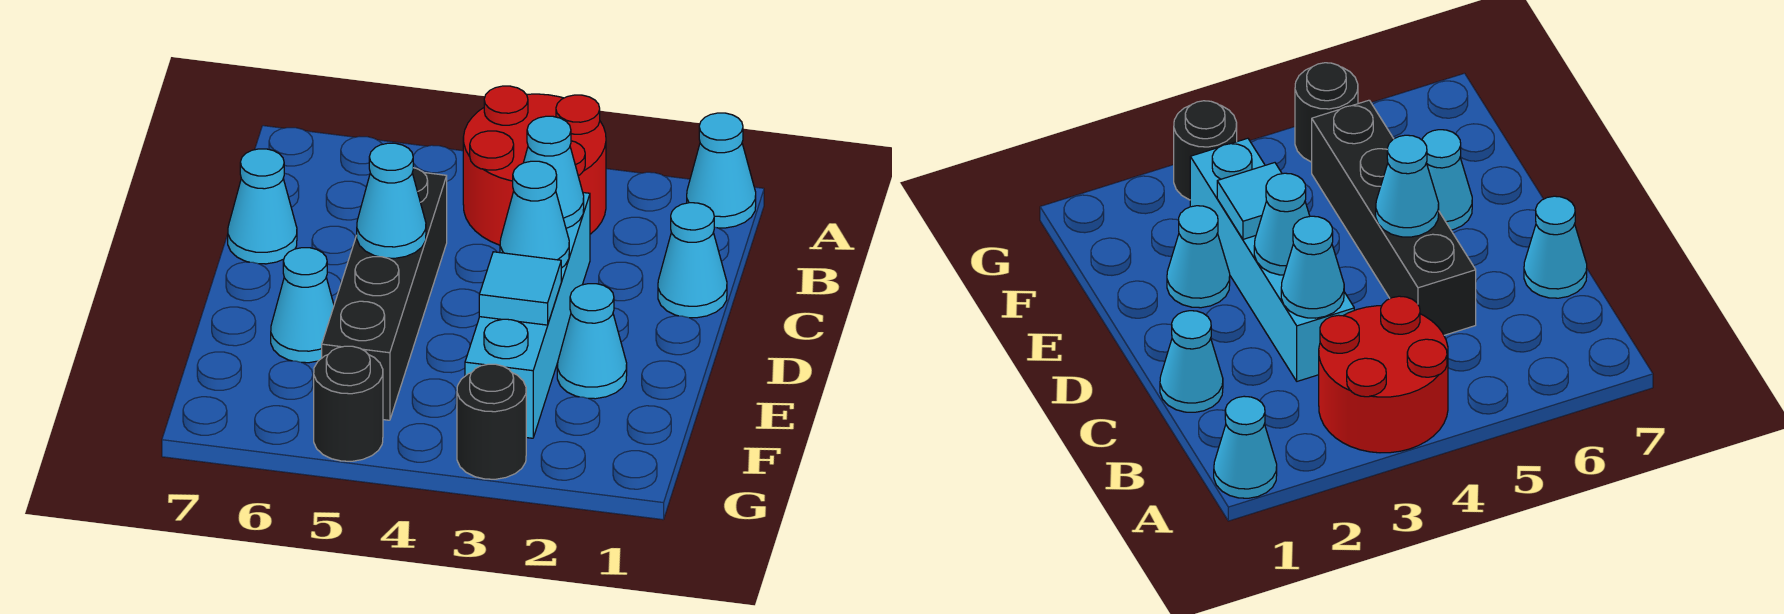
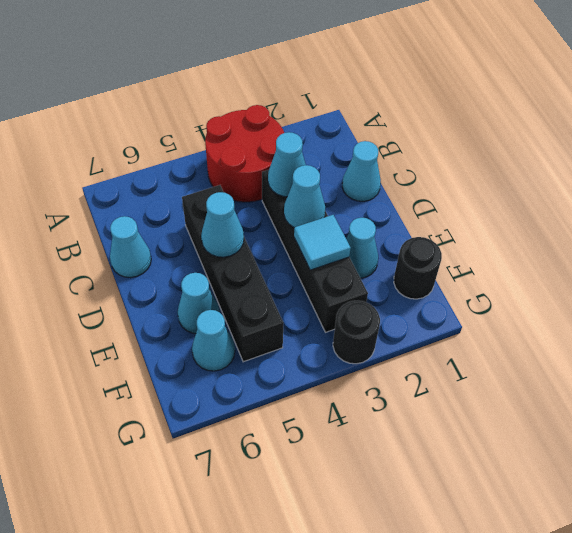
cyan 1x1 cone [687,113,756,228] -> cyan 1x1 cone moved to [192,310,235,371]
cyan 1x4 brick [465,193,590,438] -> black 1x4 brick [262,170,368,332]
black 1x1 round brick [314,346,383,461] -> black 1x1 round brick moved to [394,237,442,299]

